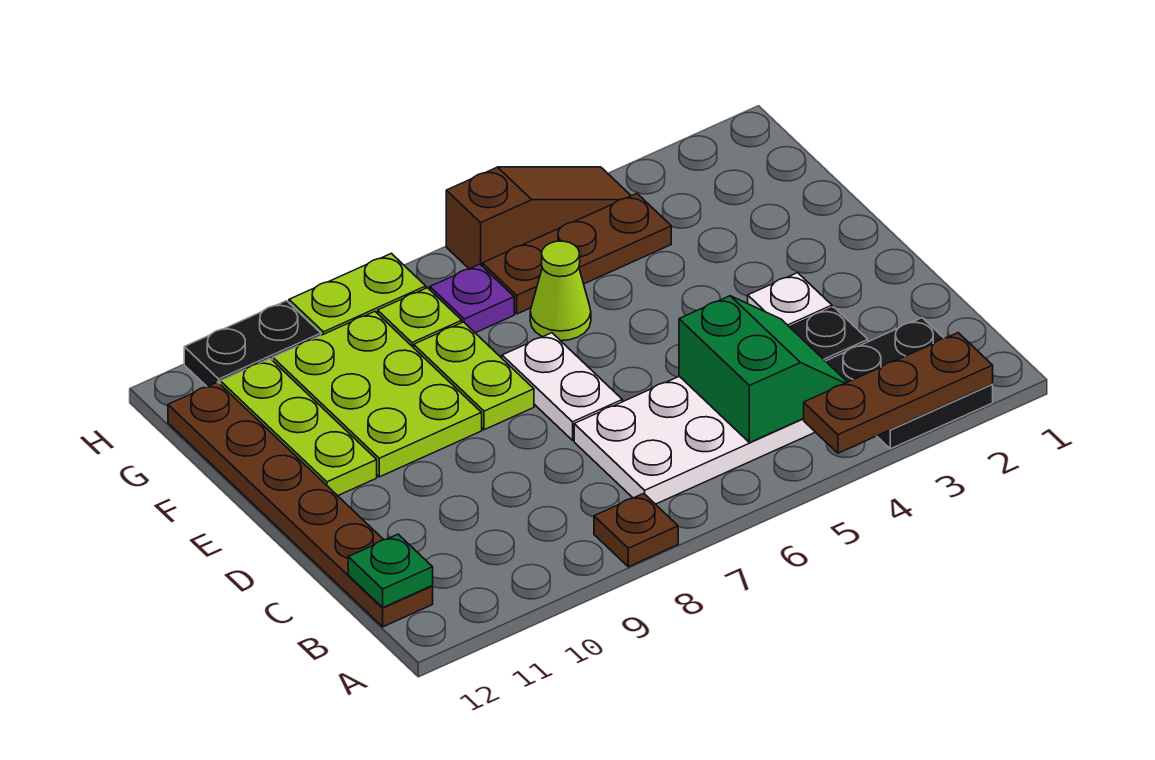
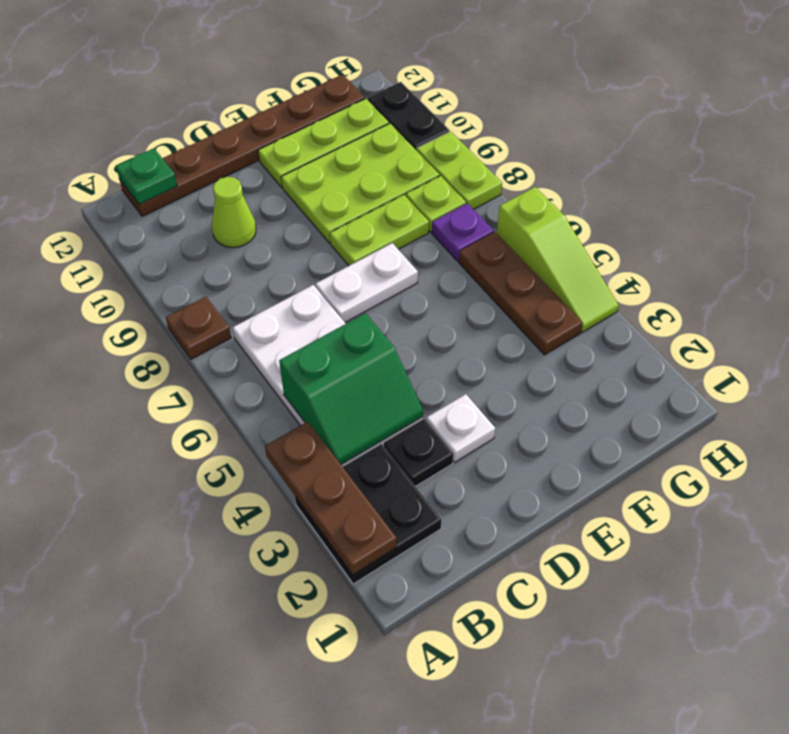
lime 1x1 cone [530,241,591,341] -> lime 1x1 cone moved to [212,177,256,248]
brown 1x3 slope [446,167,631,269] -> lime 1x3 slope [497,187,619,332]

